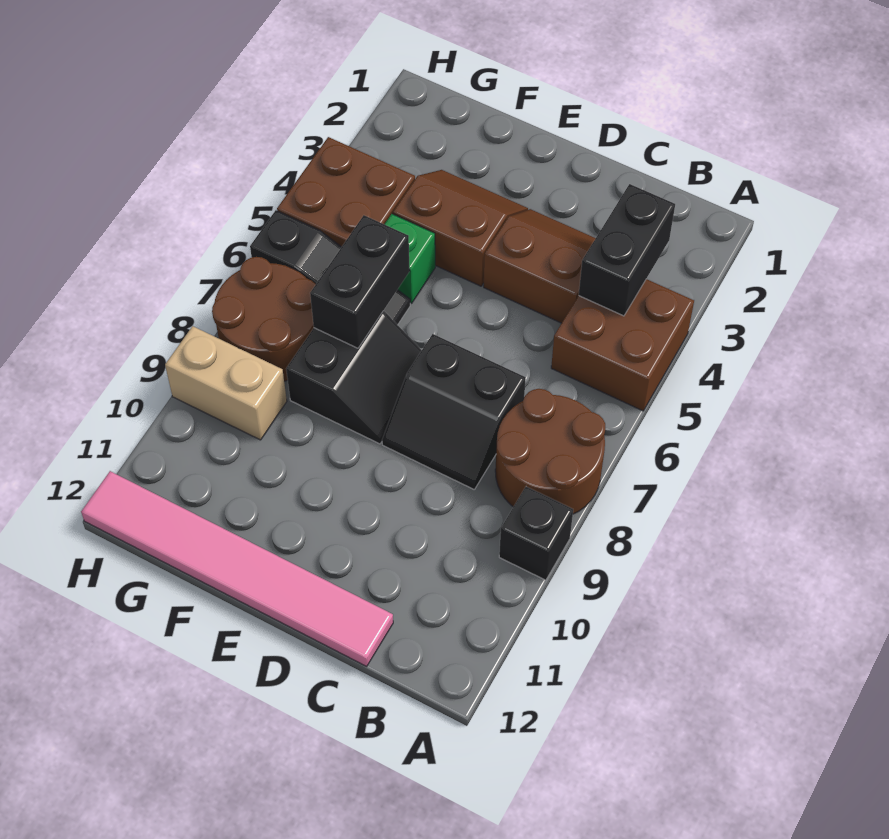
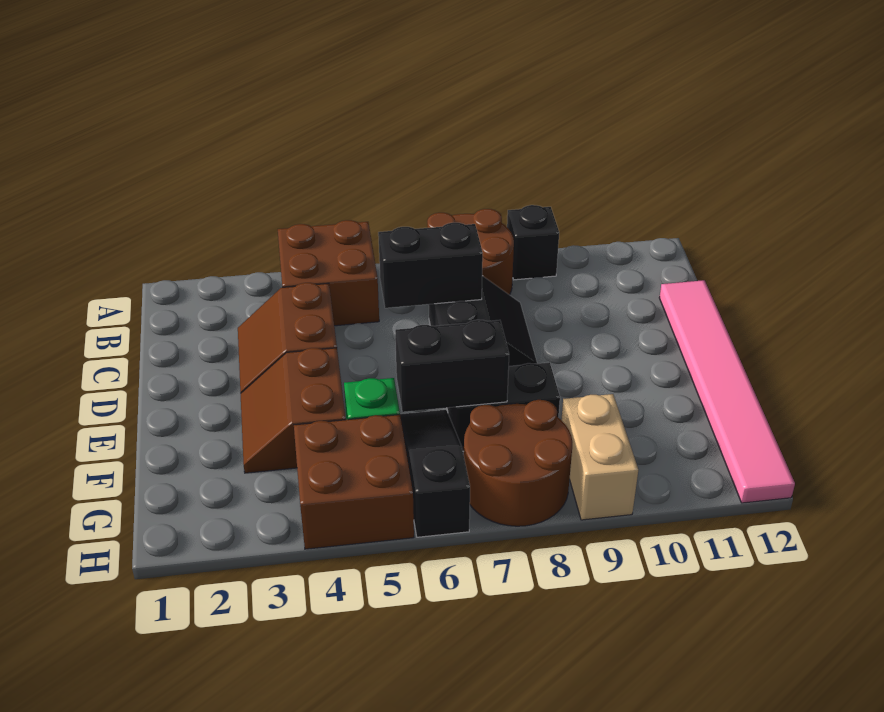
black 1x2 brick [579,184,675,316] -> black 1x2 brick moved to [378,223,483,308]

